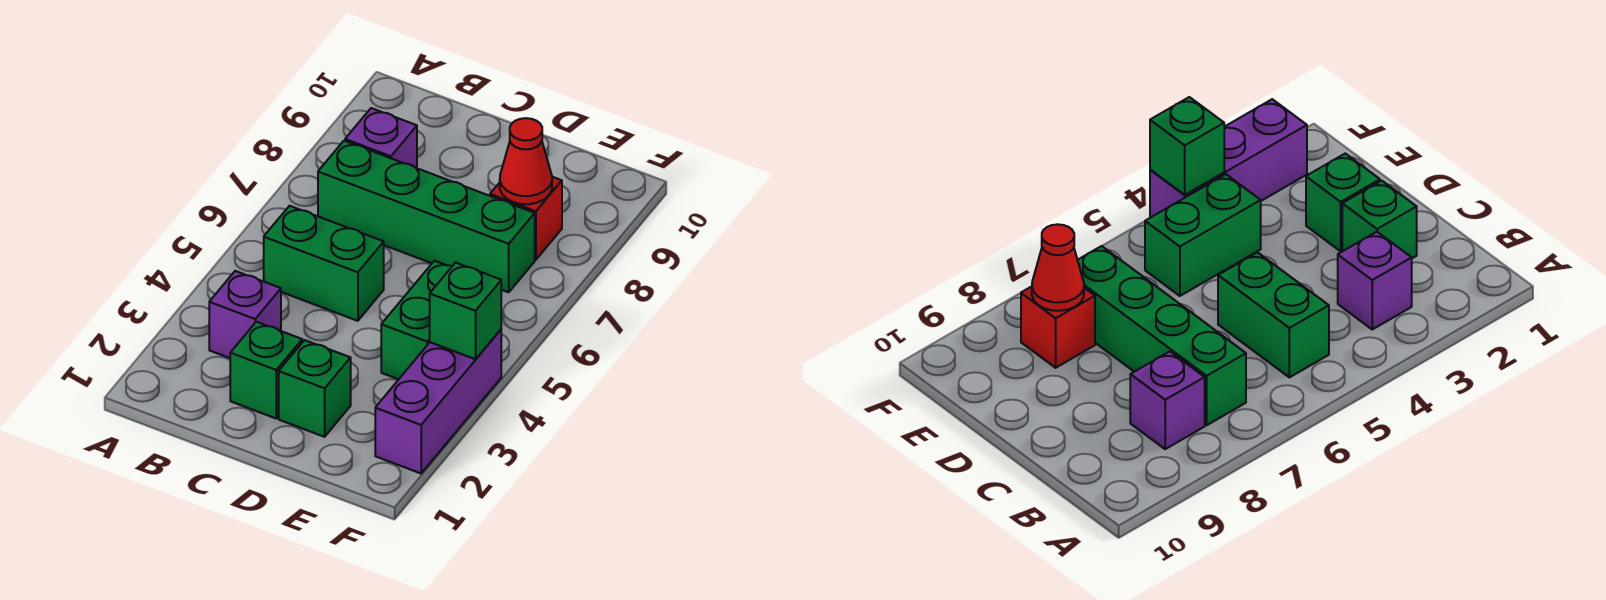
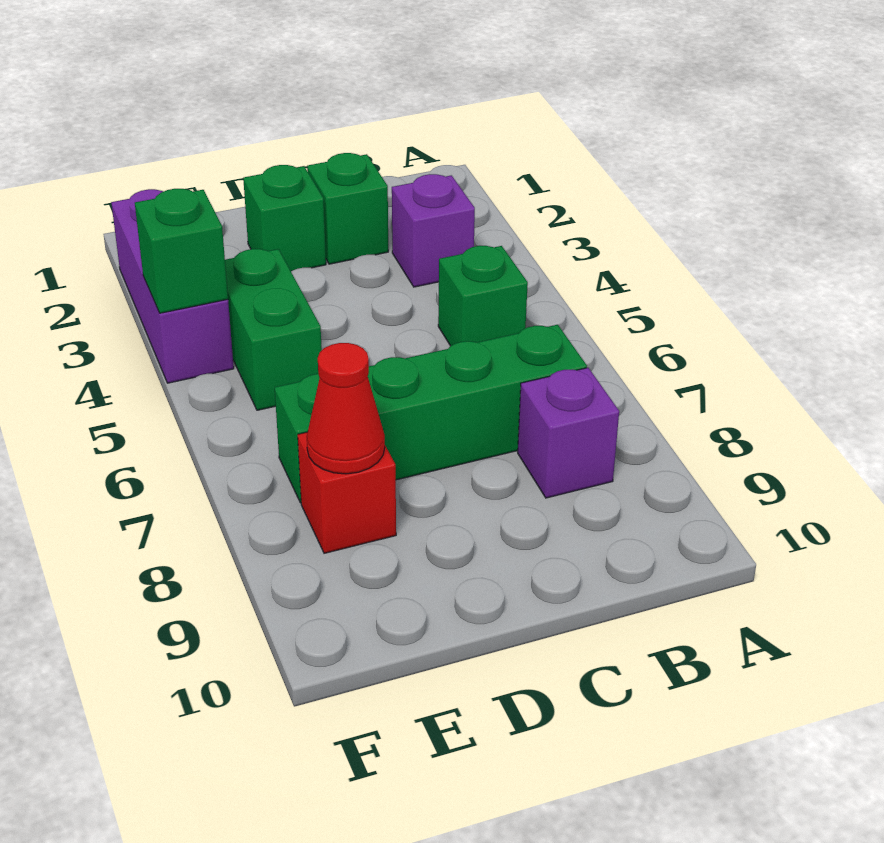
green 1x2 brick [264,206,384,321] -> green 1x1 brick [438,246,528,346]

